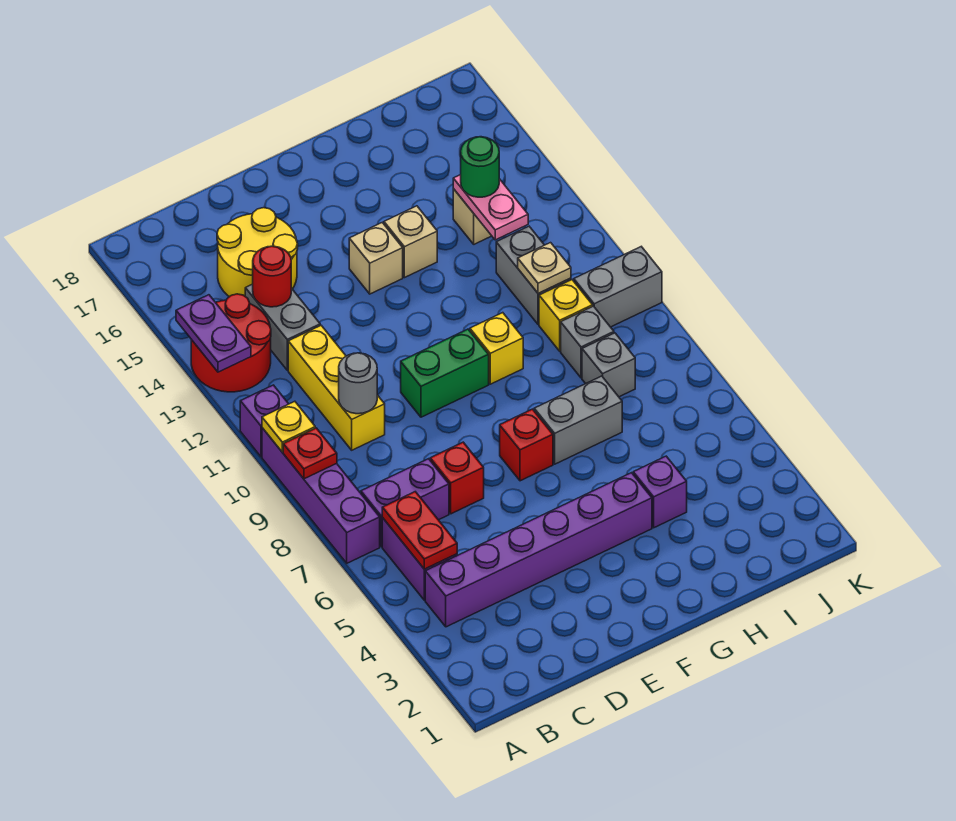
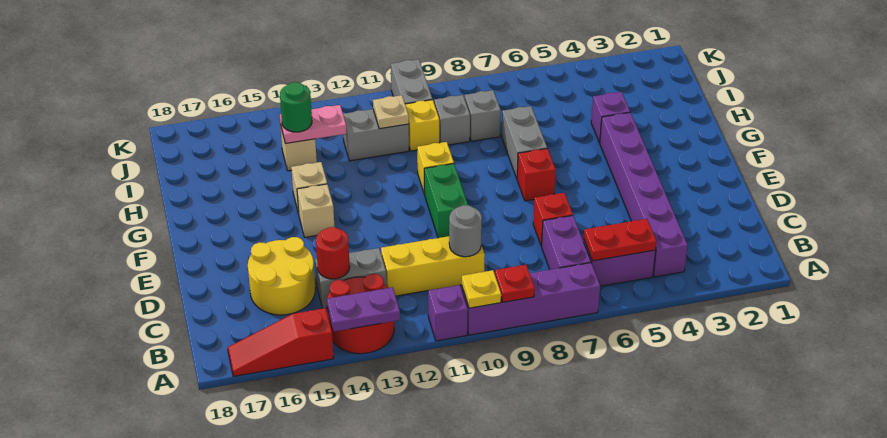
none -> red 1x3 slope [228,308,334,376]

